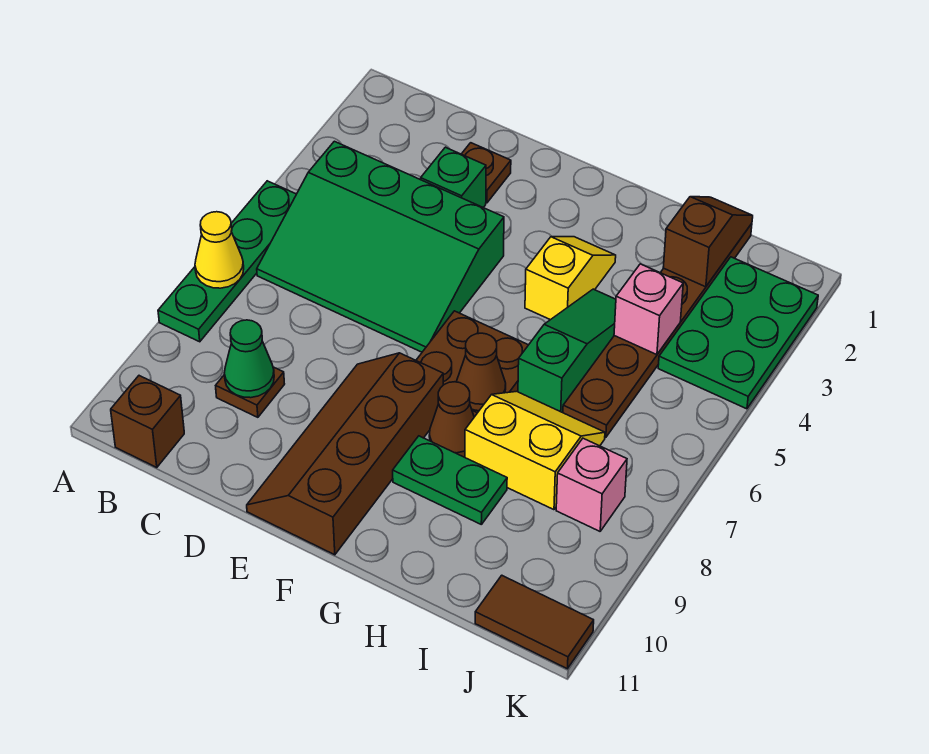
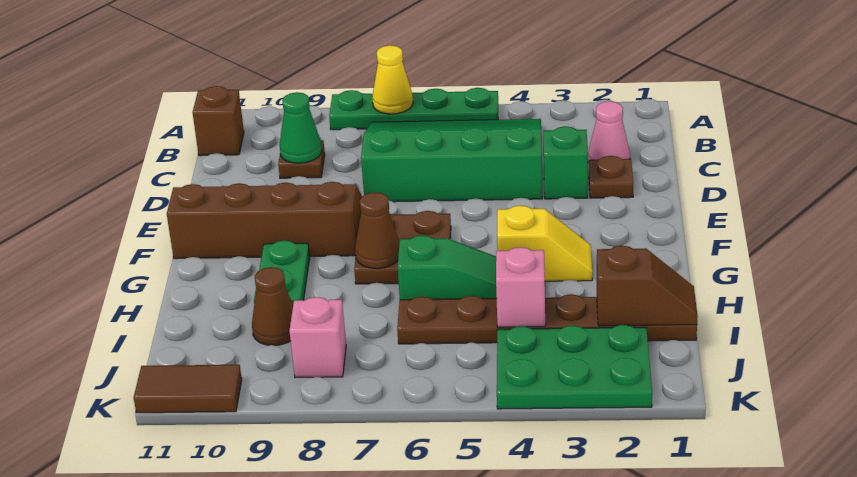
green 3x4 slope [257,141,504,352] -> green 3x4 slope turned to [361,119,542,202]
none -> pink 1x1 cone [588,101,630,163]
brown 1x1 cone [429,382,474,457] -> brown 1x1 cone moved to [252,267,293,346]
yellow 2x2 slope [465,391,605,510] -> none
brown 1x2 tile [475,575,594,669] -> brown 1x2 tile turned to [134,365,242,413]

